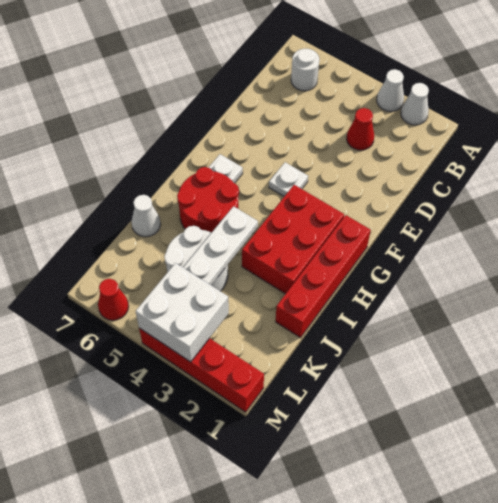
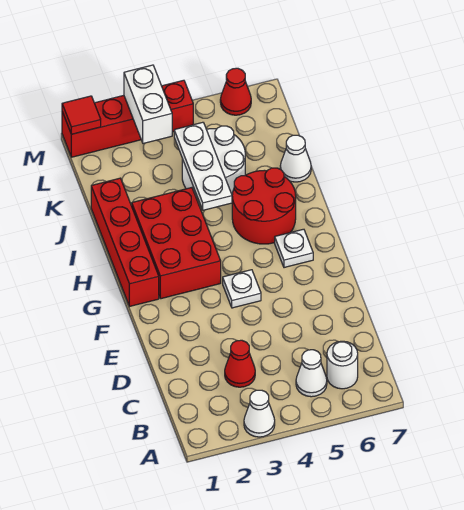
white 1x1 cone [401,83,429,125] -> white 1x1 cone moved to [296,350,327,397]
white 2x2 brick [136,263,229,362] -> white 1x2 brick [124,65,172,143]
none -> red 1x1 tile [62,96,101,134]

